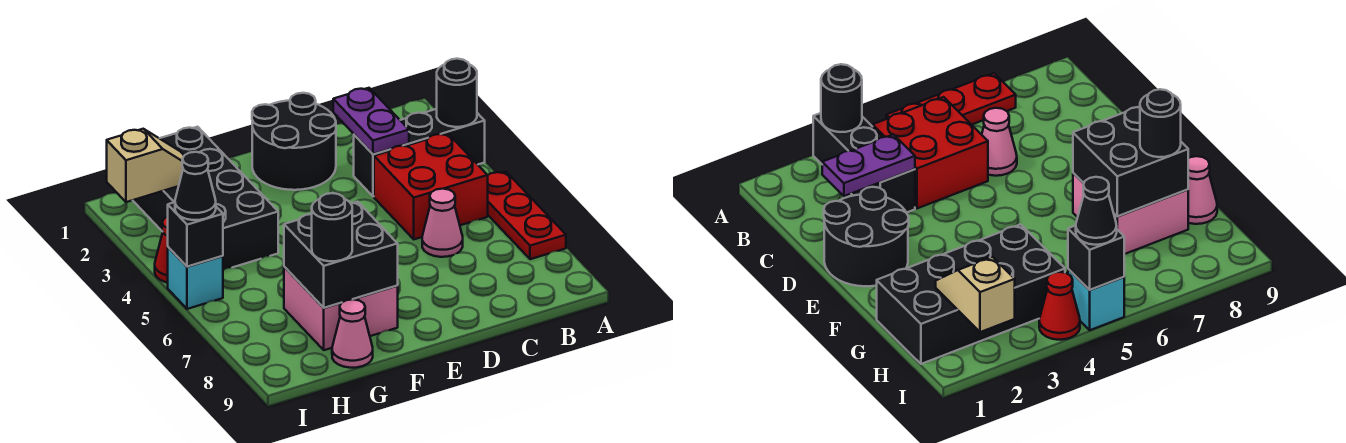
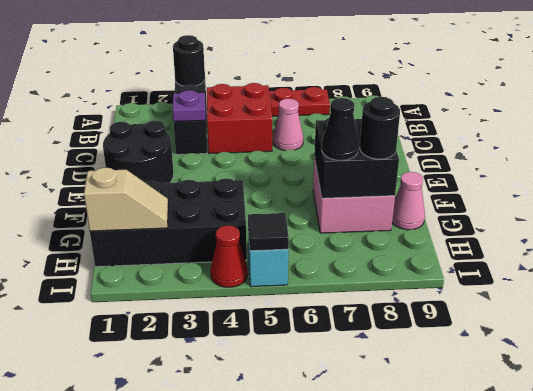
purple 1x2 plate [333,88,409,154] -> purple 1x1 plate [173,90,205,121]
tan 1x2 slope [107,129,184,202] -> tan 1x2 slope turned to [84,167,168,231]
black 1x1 brick [168,202,223,267] -> black 1x1 tile [248,213,289,251]
black 1x1 cone [175,152,216,220] -> black 1x1 cone moved to [322,98,358,160]

